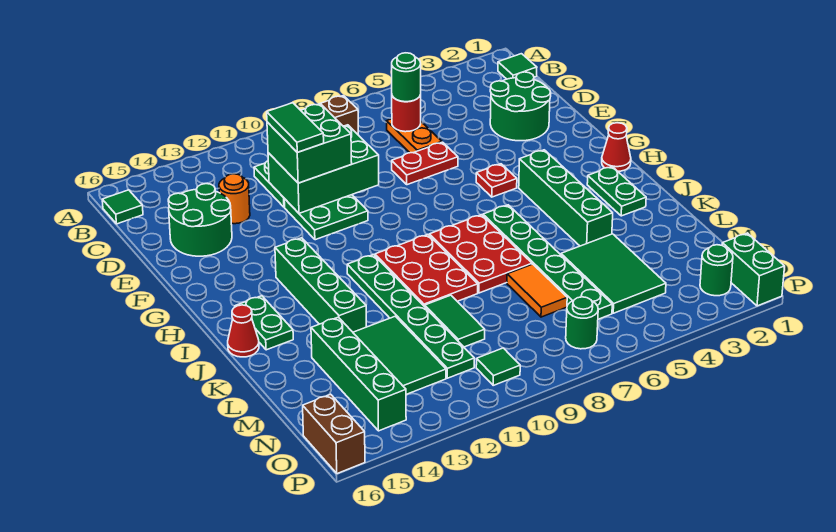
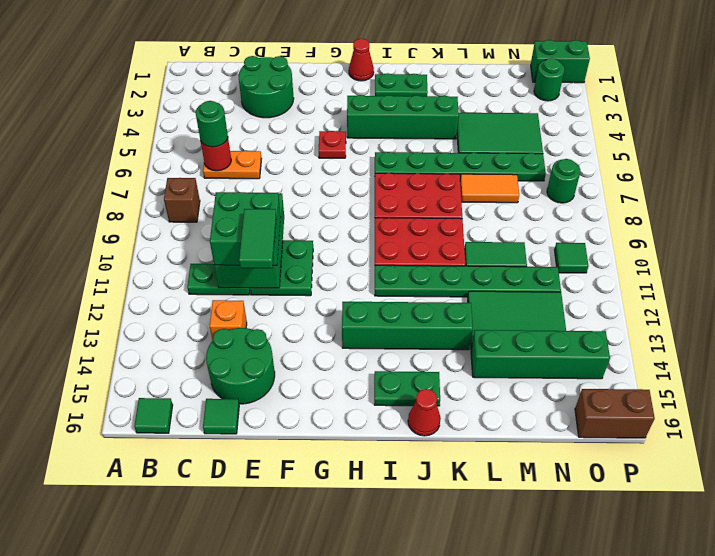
green 1x1 tile [498,54,537,79] -> green 1x1 tile moved to [203,399,239,434]
green 1x2 tile [267,103,324,152] -> green 1x2 tile turned to [239,209,276,268]
orange 1x1 round brick [219,174,250,224] -> orange 1x1 brick [210,300,247,340]
red 1x2 plate [392,142,458,185] -> none

